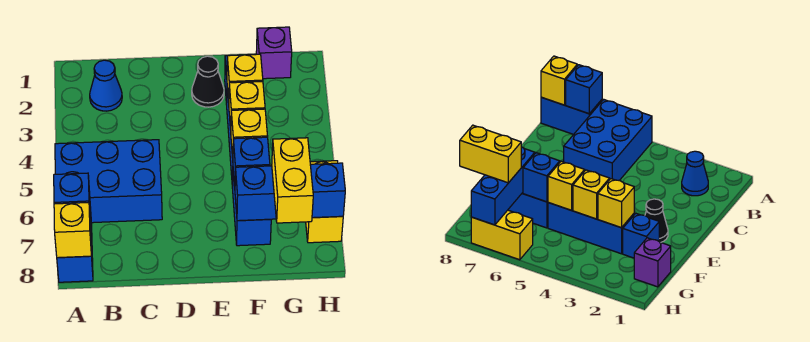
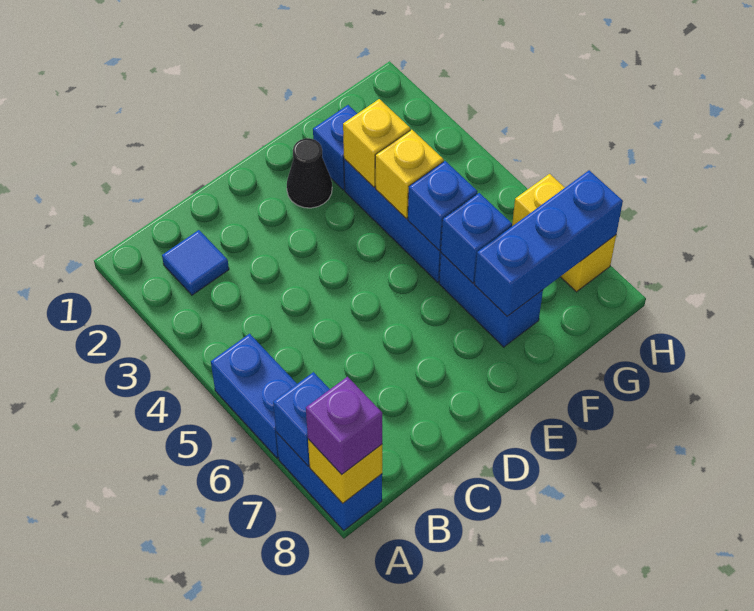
blue 2x3 brick [55,140,162,223] -> blue 1x2 brick [211,334,297,458]
blue 1x1 cone [90,60,122,111] -> blue 1x1 tile [162,230,229,295]
yellow 1x1 brick [231,109,268,158] -> blue 1x1 brick [408,161,478,250]
purple 1x1 brick [256,27,292,79] -> purple 1x1 brick moved to [306,377,382,474]
yellow 1x2 brick [272,138,313,223] -> none

